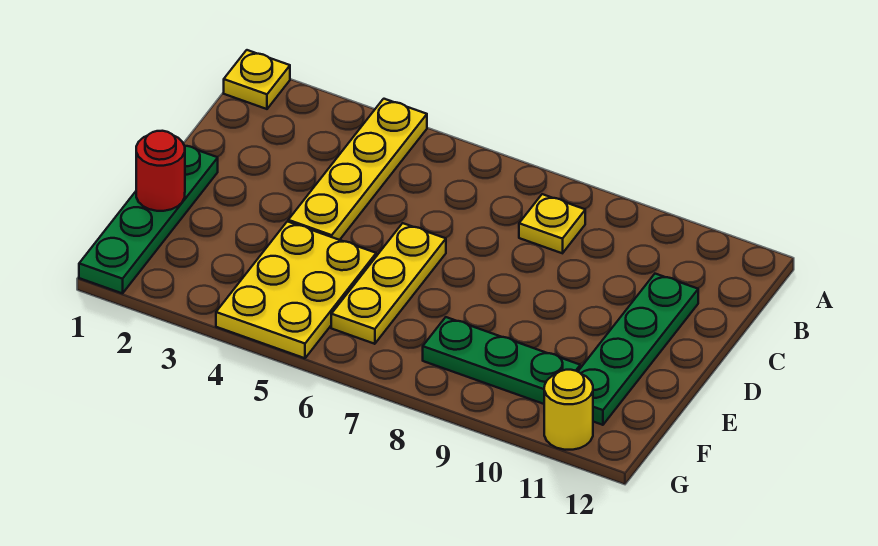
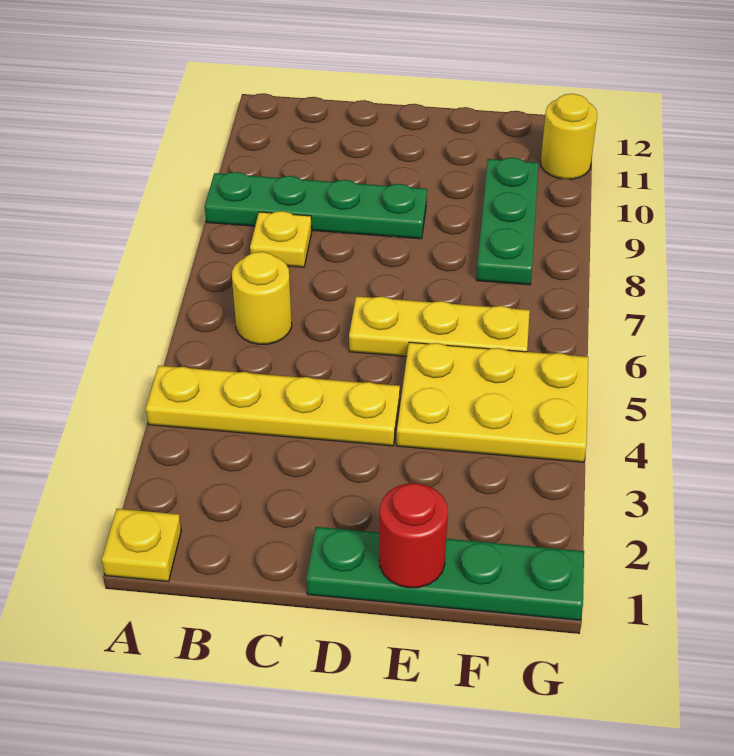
none -> yellow 1x1 round brick [232,252,292,344]
green 1x4 plate [578,274,698,425] -> green 1x4 plate moved to [205,172,427,239]

